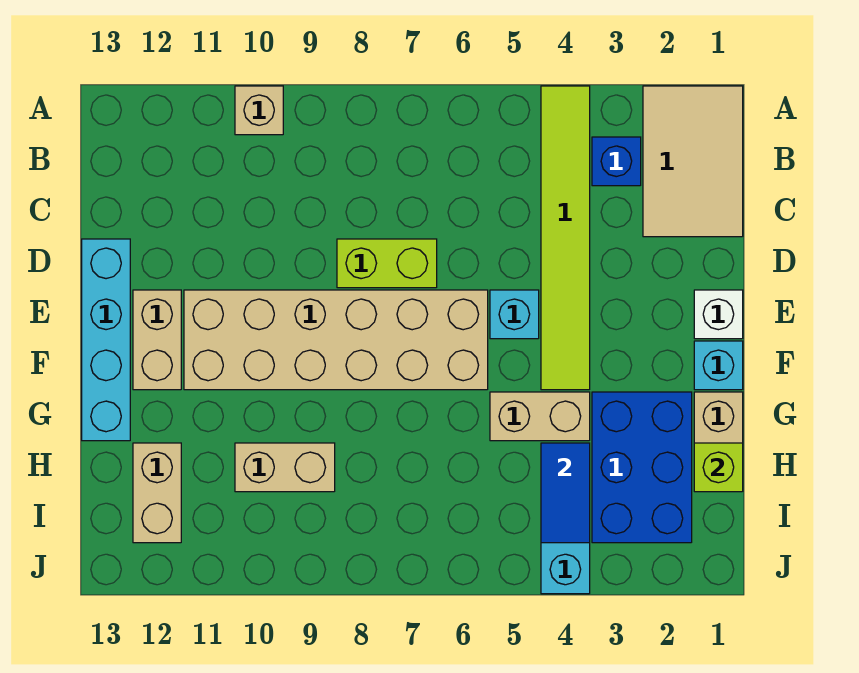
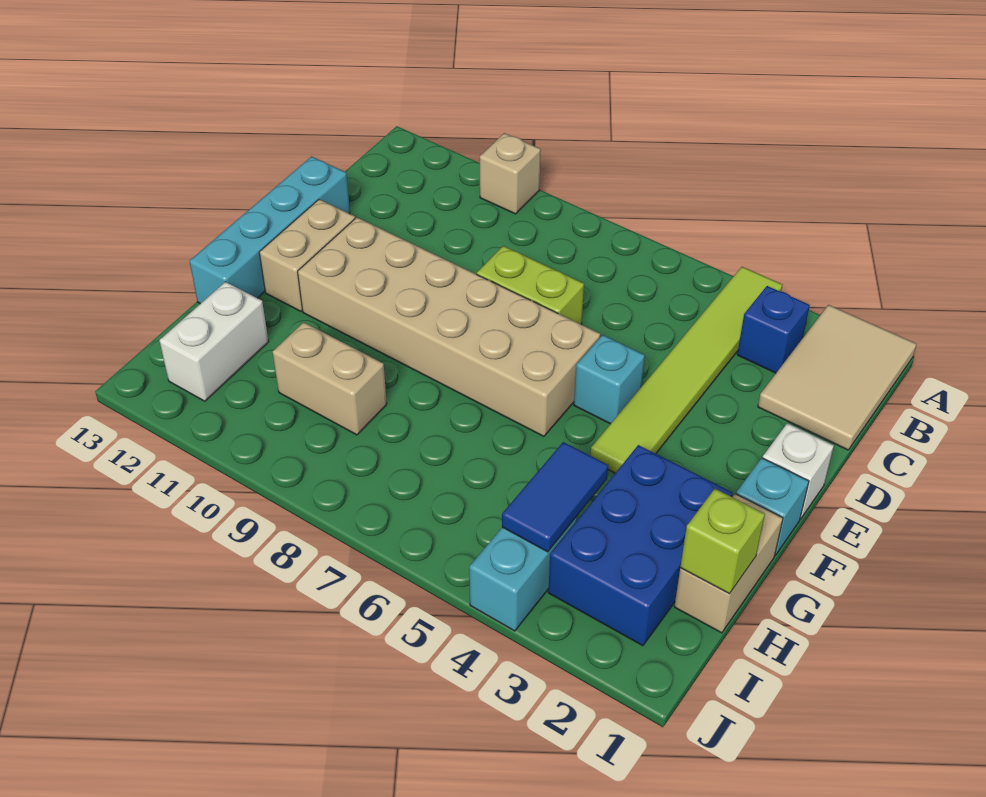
tan 1x2 brick [490,392,590,441] -> none
tan 1x2 brick [133,443,181,543] -> white 1x2 brick [159,282,269,401]

